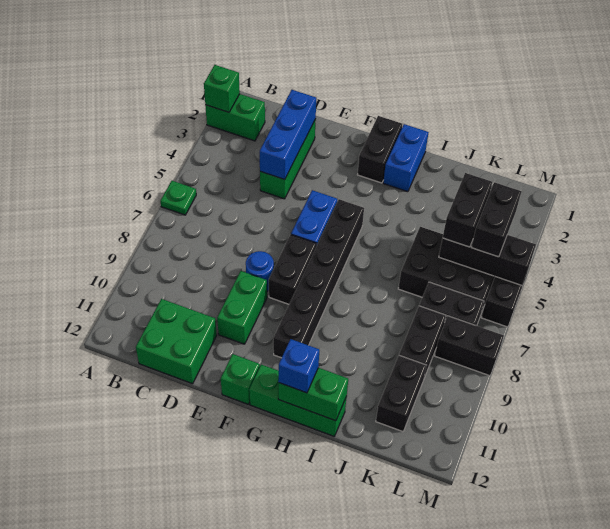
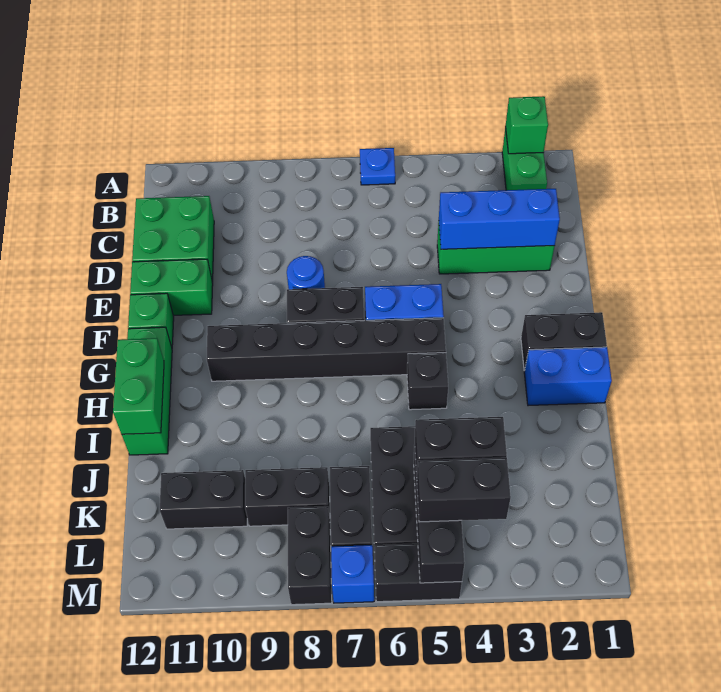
green 1x1 plate [160,181,196,215] -> blue 1x1 plate [360,148,395,185]
green 1x2 brick [217,271,267,344] -> green 1x2 brick moved to [130,259,213,315]
none -> black 1x1 brick [407,353,448,410]
blue 1x1 brick [278,339,319,393] -> blue 1x1 brick moved to [331,545,374,603]

